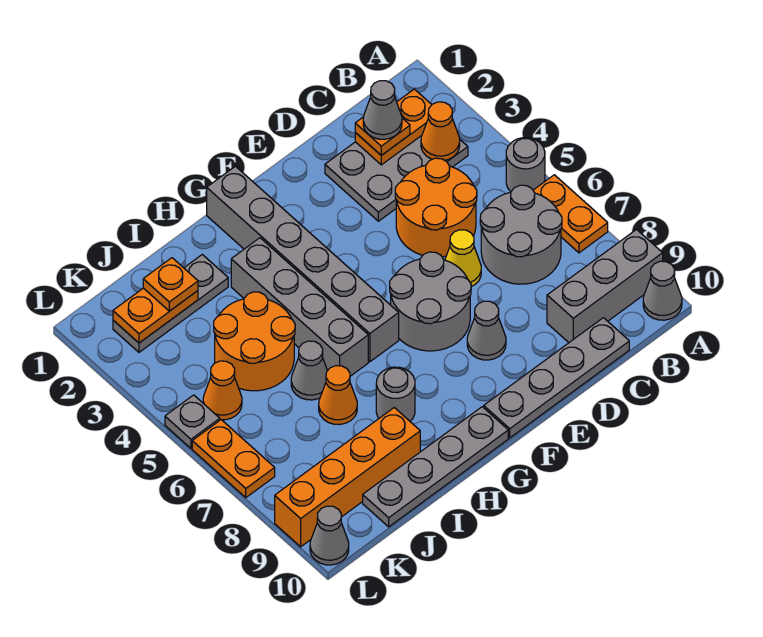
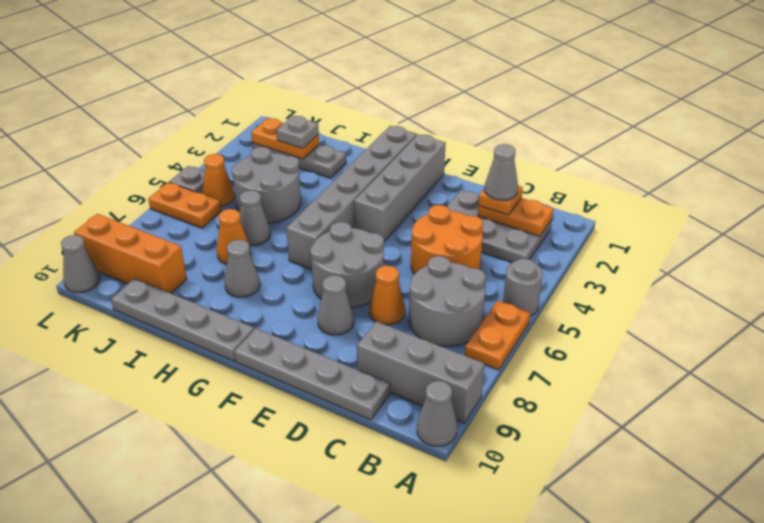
orange 1x1 cone [421,102,460,160] -> orange 1x1 cone moved to [369,266,405,325]
yellow 1x1 cone [445,230,481,287] -> none
grey 1x4 brick [231,238,368,376] -> grey 1x4 brick moved to [354,134,446,242]
grey 1x1 round brick [376,367,415,421] -> grey 1x1 cone [225,240,260,297]
orange 2x2 round brick [214,292,295,391] -> grey 2x2 round brick [231,147,301,223]
orange 1x4 brick [275,408,420,547] -> orange 1x3 brick [74,214,187,293]
orange 1x1 plate [143,258,198,311] -> grey 1x1 plate [276,116,319,148]
orange 1x2 plate [192,420,275,498] -> orange 1x2 plate turned to [148,182,221,228]

